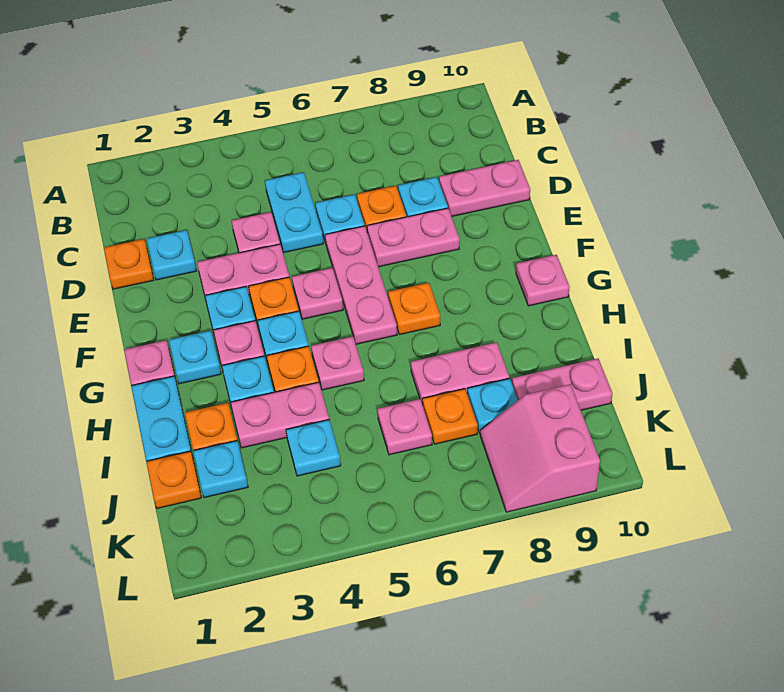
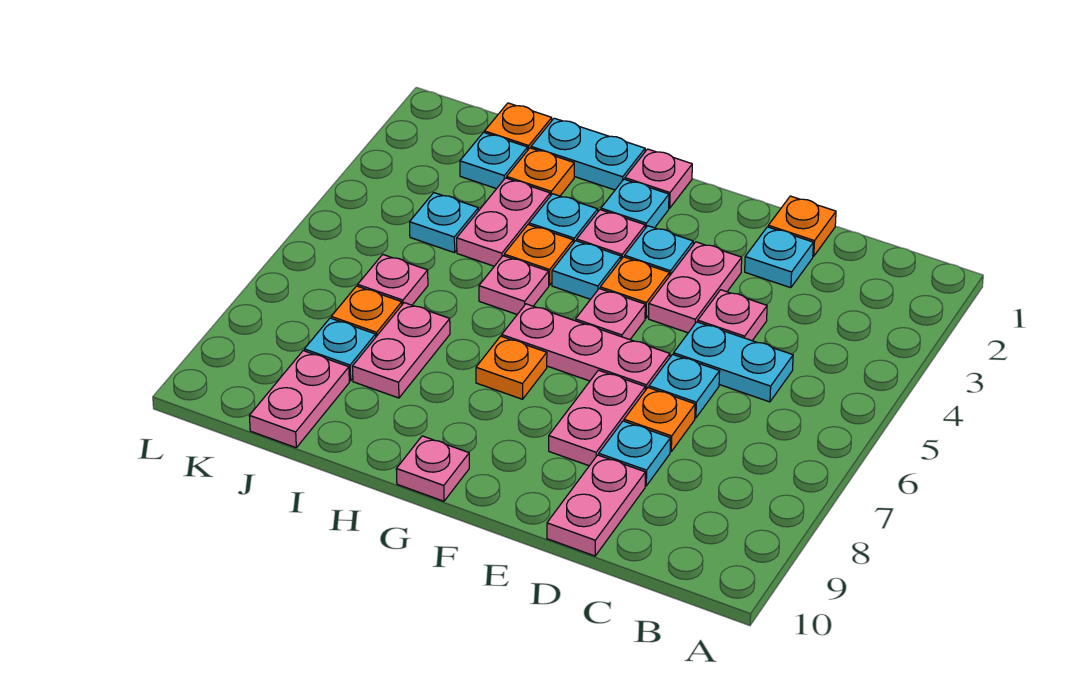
pink 2x2 slope [480,384,600,512] -> none

